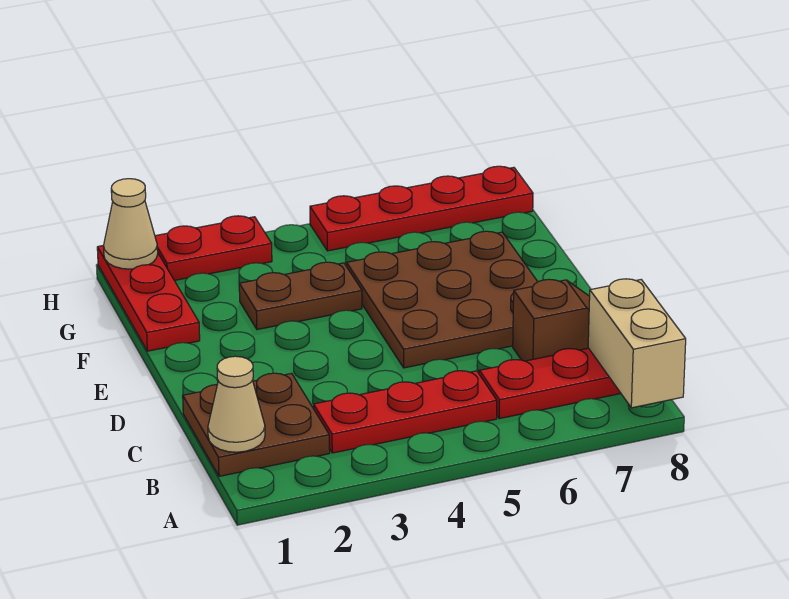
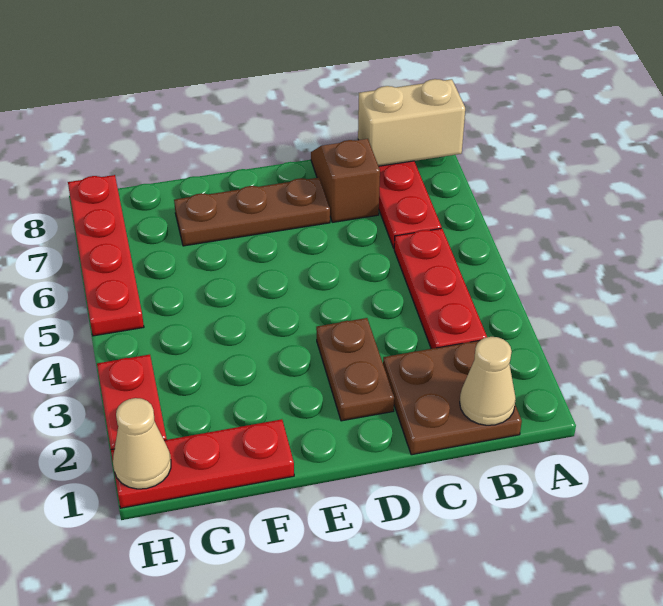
brown 3x3 plate [347,231,538,368] -> brown 1x3 plate [174,178,330,246]
brown 1x2 plate [239,262,362,330] -> brown 1x2 plate moved to [316,318,394,421]

